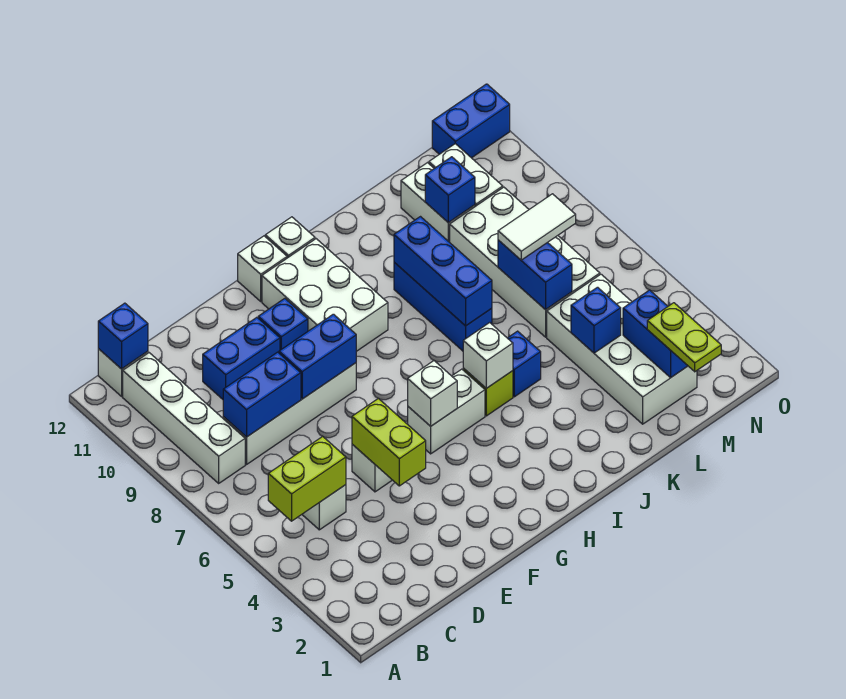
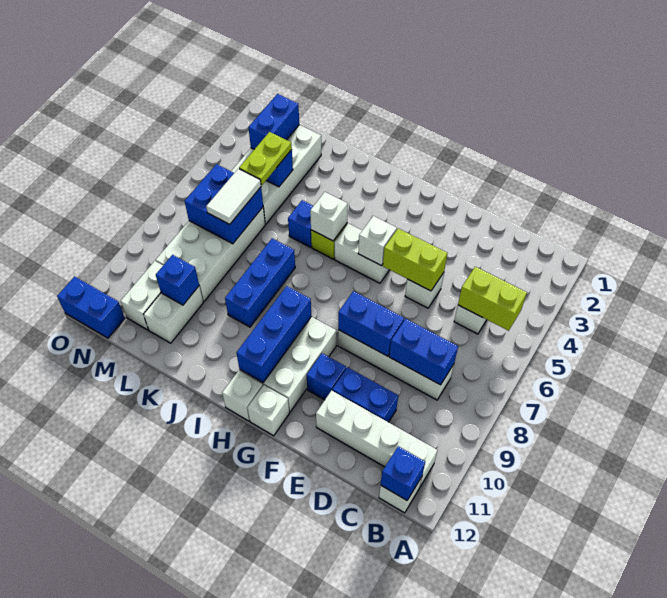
white 1x4 brick [123,353,245,483] -> white 1x4 brick turned to [316,391,437,486]
lime 1x2 brick [352,398,426,486] -> lime 1x2 brick turned to [383,228,447,291]
blue 1x3 brick [394,217,492,326] -> blue 1x3 brick moved to [236,286,311,382]
blue 1x2 brick [498,240,572,310] -> blue 2x2 brick [185,164,263,244]
white 1x2 tile [498,194,576,260] -> white 1x2 tile turned to [206,169,261,224]
lime 1x2 plate [647,303,721,372] -> lime 1x2 plate moved to [239,132,292,185]

